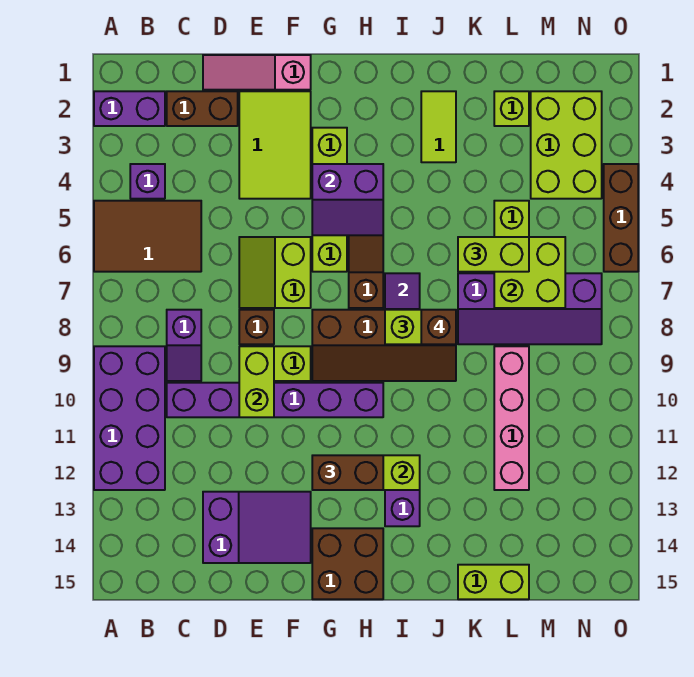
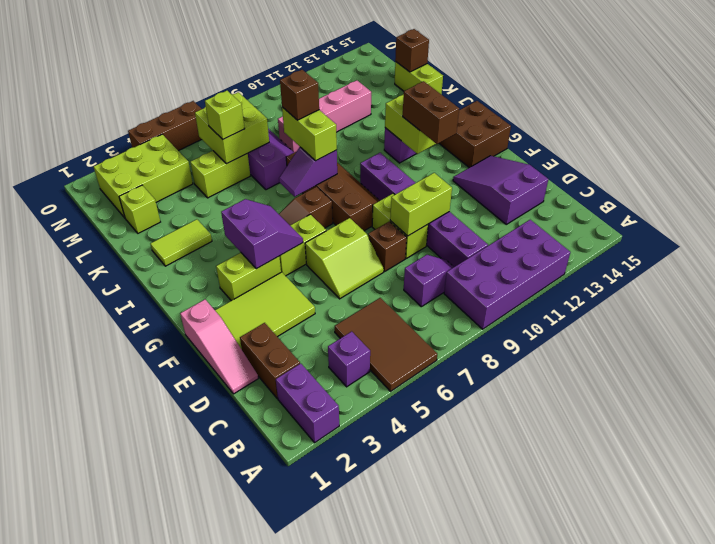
lime 1x2 brick [458,237,529,272] -> lime 1x1 brick [205,91,245,139]
none -> brown 1x1 brick [395,29,429,72]

